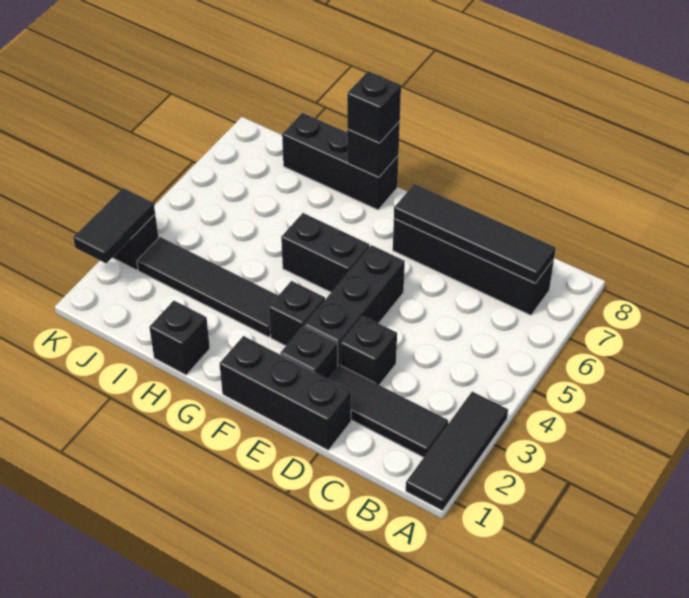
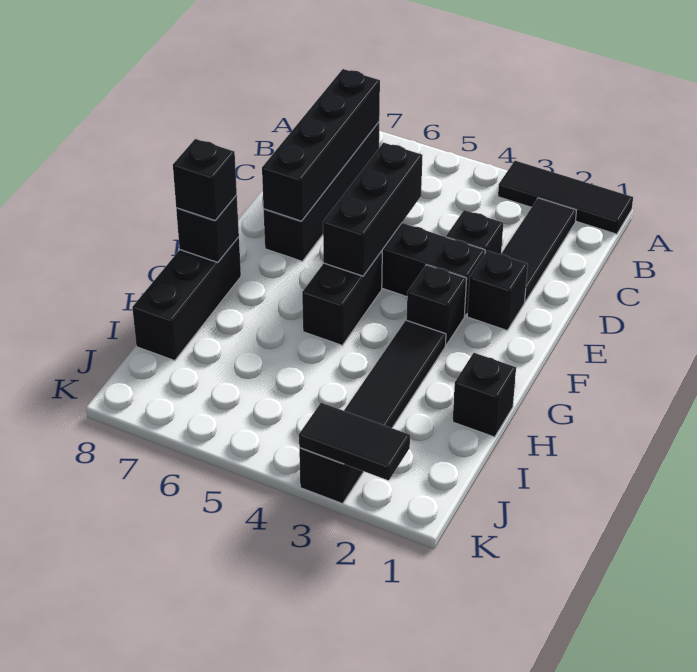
black 1x4 tile [394,184,556,283] -> black 1x4 brick [262,69,380,221]
black 1x3 brick [219,336,351,450] -> black 1x3 brick moved to [323,143,423,276]

